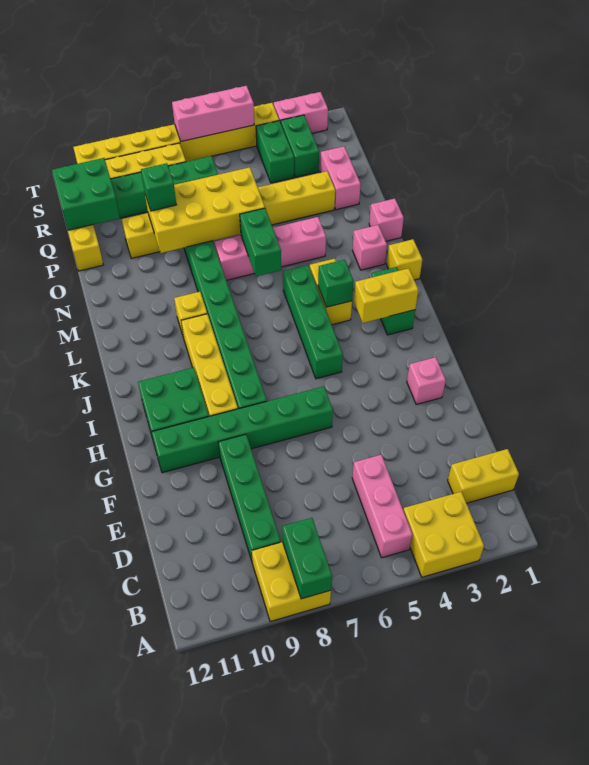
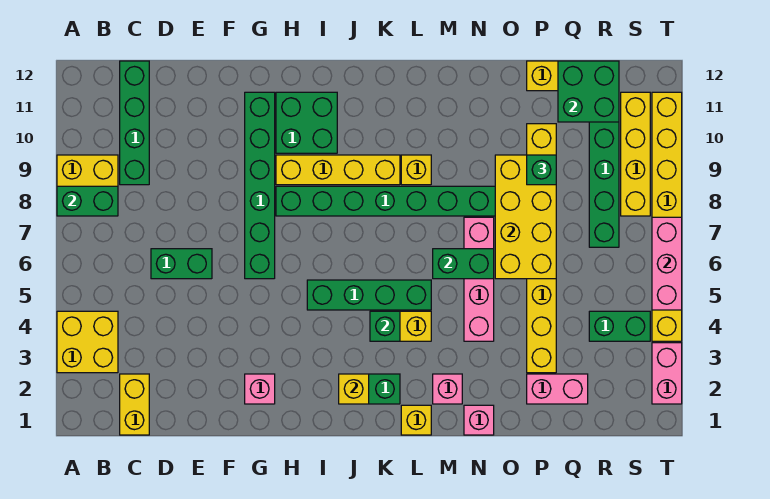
pink 1x3 brick [352,455,413,558] -> none
green 1x4 brick [218,434,281,564] -> green 1x4 brick turned to [120,61,149,185]
yellow 1x2 brick [354,268,418,323] -> yellow 1x1 brick [339,374,369,404]
green 1x2 brick [281,115,319,177] -> green 1x2 brick moved to [151,249,212,279]

